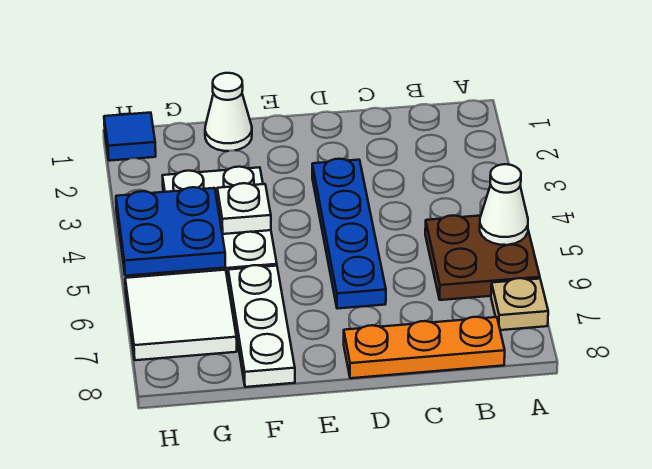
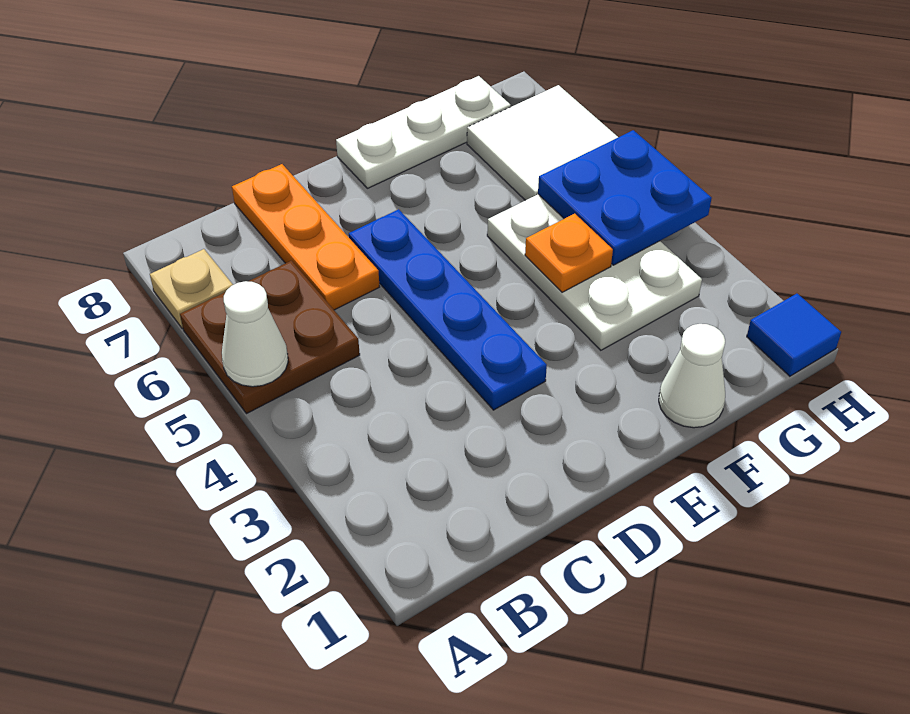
orange 1x3 plate [344,317,505,378] -> orange 1x3 plate turned to [232,164,379,310]
white 1x1 plate [217,183,271,234] -> orange 1x1 plate [525,214,613,292]
white 1x3 plate [228,265,295,387] -> white 1x3 plate turned to [336,76,511,188]

